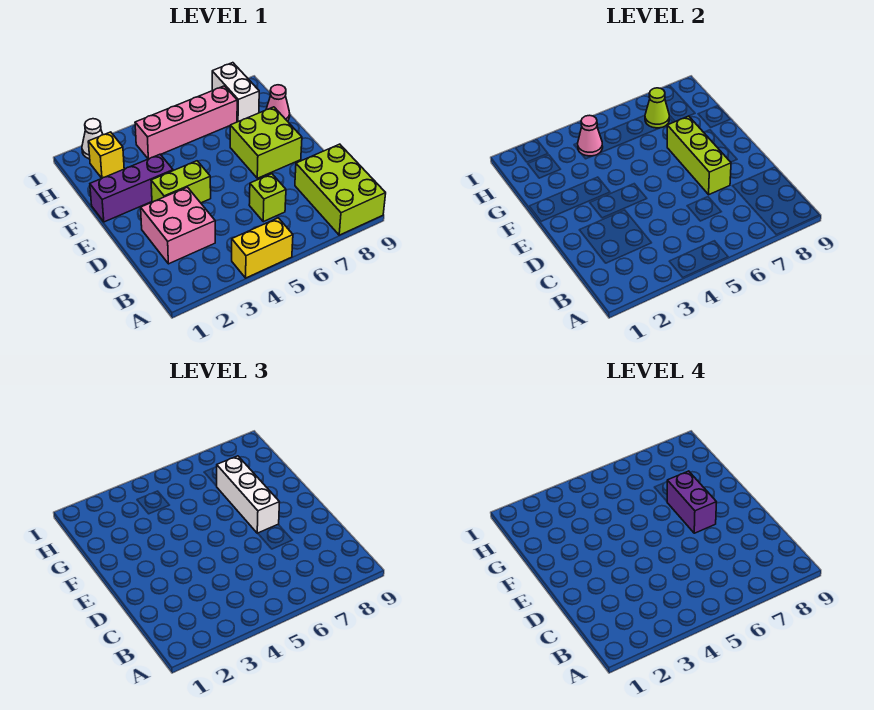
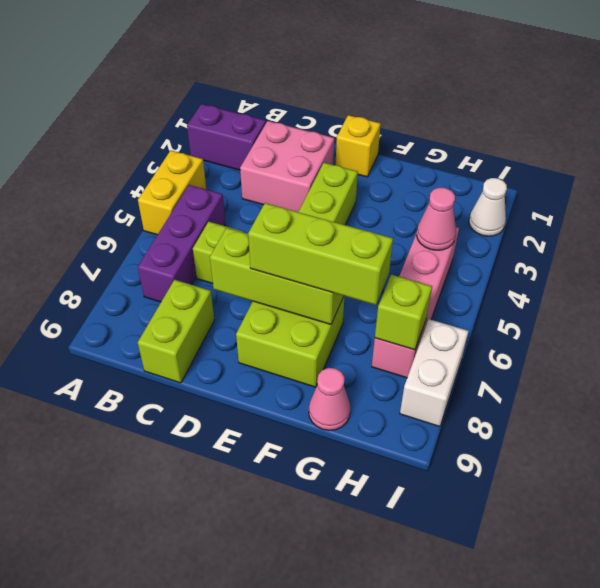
lime 2x3 brick [295,144,386,235] -> lime 1x2 brick [138,280,214,383]
white 1x3 brick [217,456,279,533] -> lime 1x3 brick [248,203,393,305]
purple 1x2 brick [667,471,716,533] -> purple 1x2 brick moved to [187,104,266,170]
purple 1x3 brick [90,154,173,222] -> purple 1x3 brick moved to [138,185,225,302]
yellow 1x1 brick [88,132,124,178] -> yellow 1x1 brick moved to [336,115,381,177]
lime 1x1 cone [645,88,669,128] -> lime 1x1 brick [375,274,432,350]
white 1x2 brick [212,63,259,122] -> white 1x2 brick turned to [400,319,468,427]

